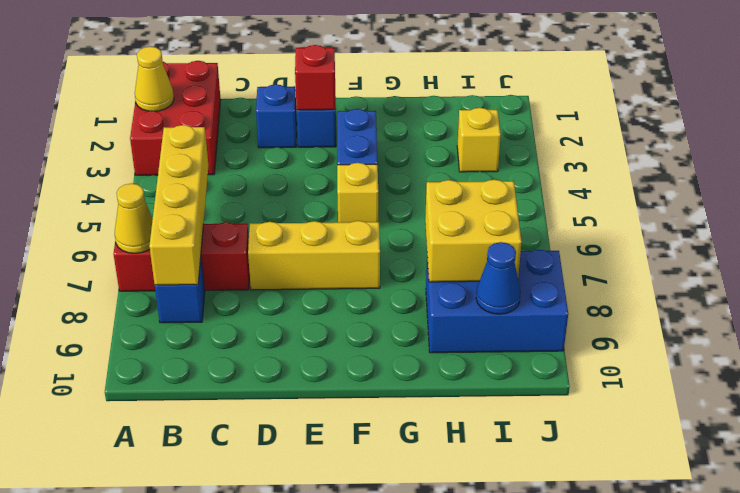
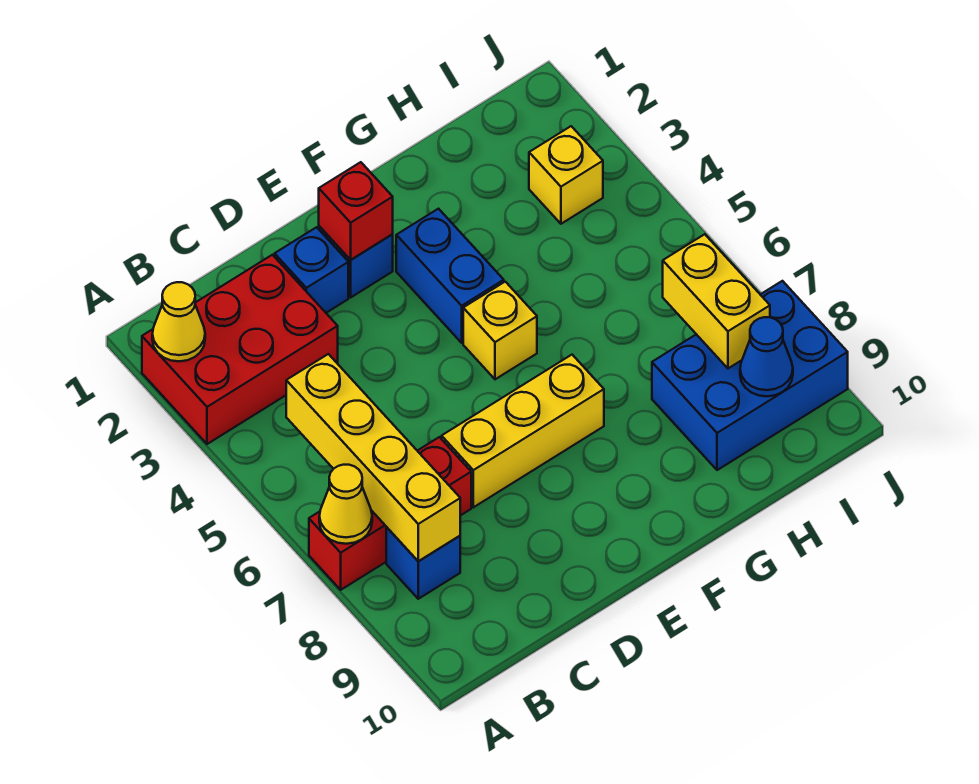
red 2x3 brick [130,61,221,175] -> red 2x3 brick turned to [142,255,338,444]
yellow 2x2 brick [425,180,522,282] -> yellow 1x2 brick [663,234,770,368]

